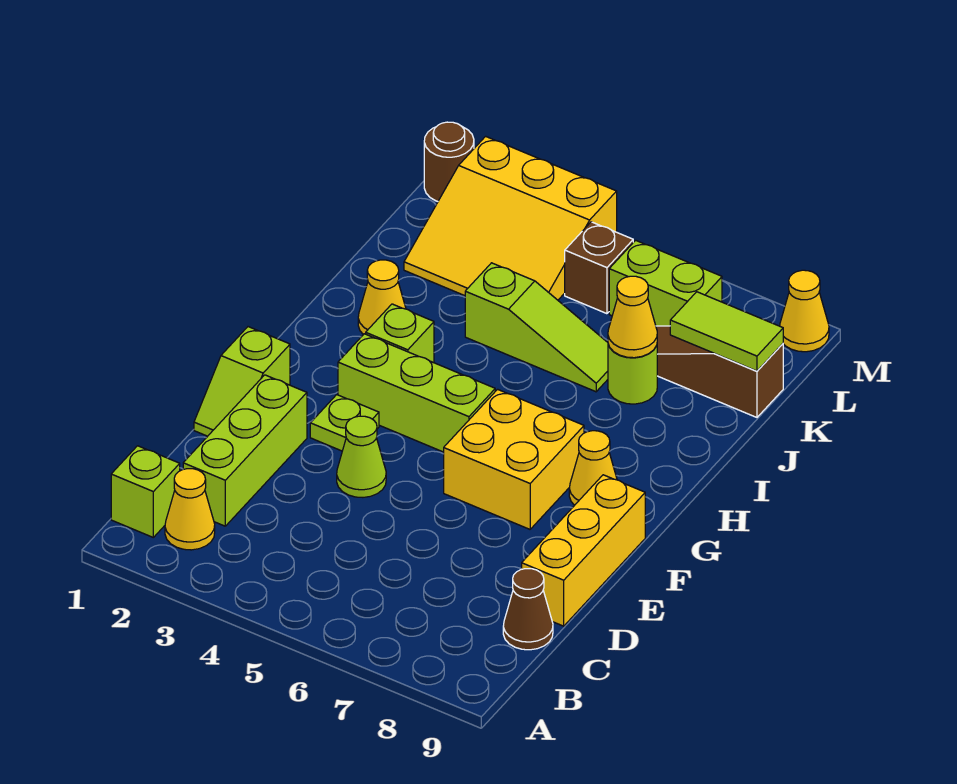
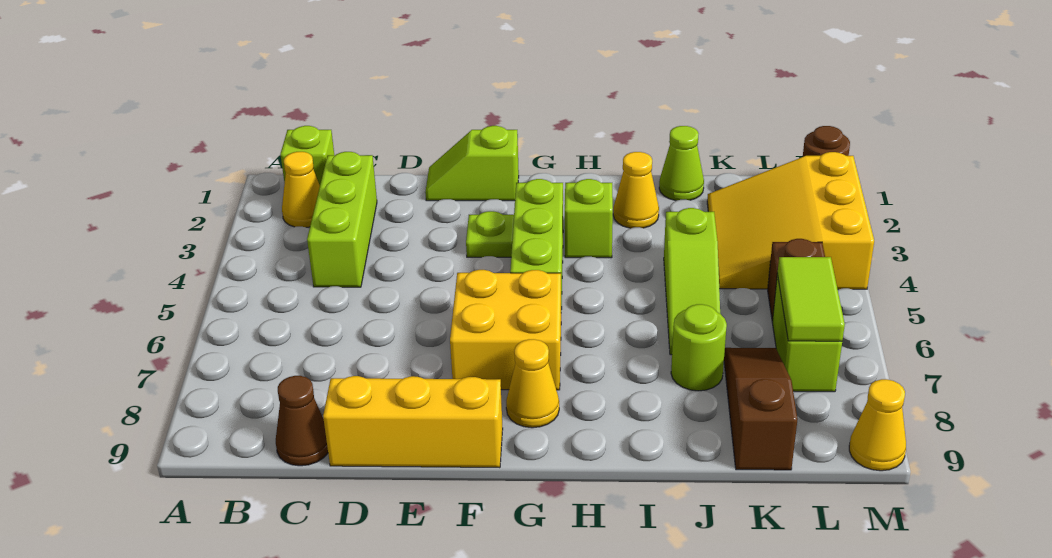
lime 1x3 brick [183,375,307,526] -> lime 1x3 brick turned to [307,152,377,287]
lime 1x1 cone [337,416,386,497] -> lime 1x1 cone moved to [659,126,704,201]
yellow 1x1 cone [608,276,657,358] -> none
lime 1x2 tile [670,292,783,371] -> lime 1x2 tile moved to [777,257,845,341]

